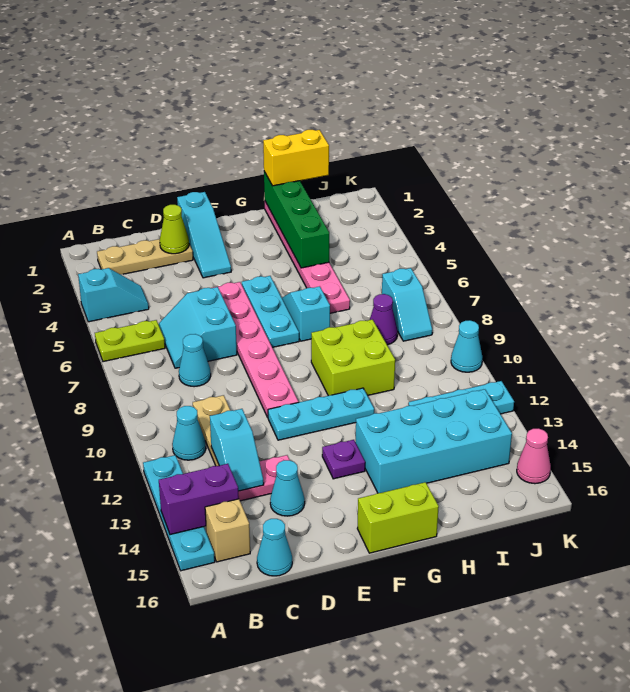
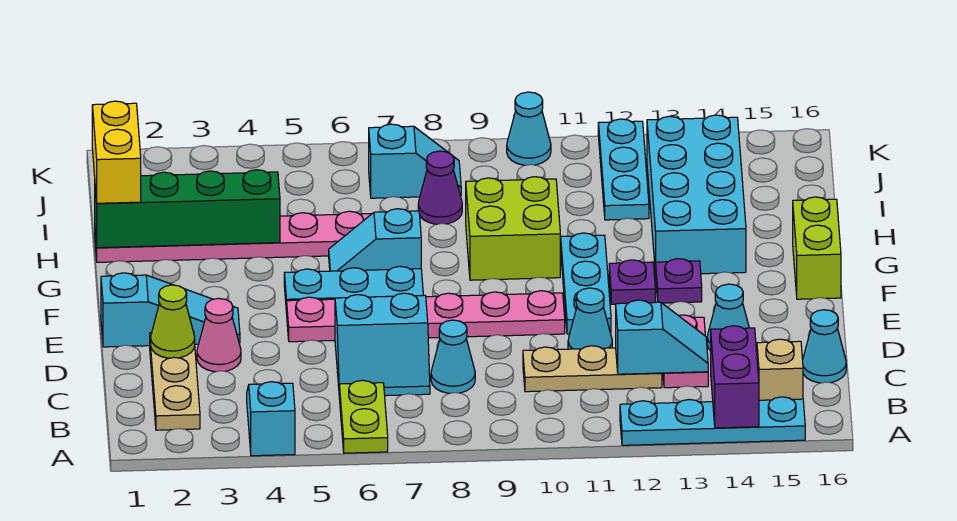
cyan 1x1 cone [172,406,206,460] -> cyan 1x1 cone moved to [568,288,612,349]
none -> purple 1x1 plate [609,260,655,304]
pink 1x1 cone [517,428,551,484] -> pink 1x1 cone moved to [197,298,241,372]

